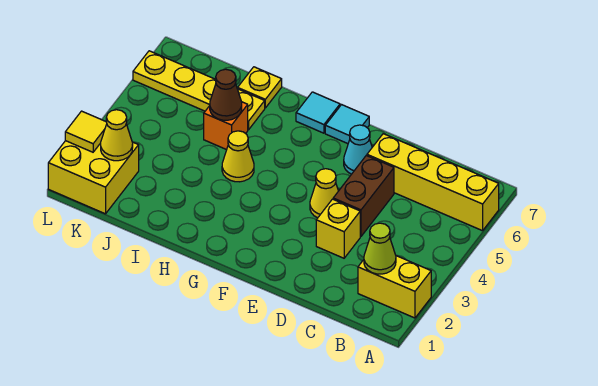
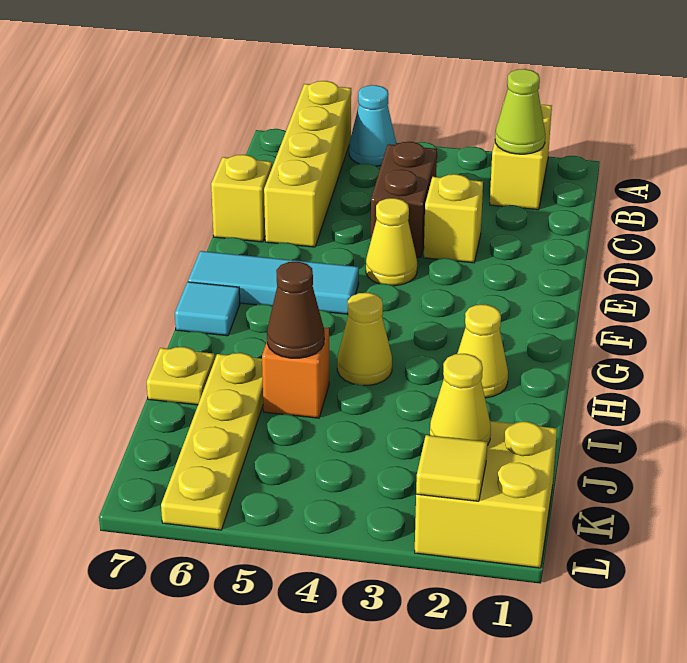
brown 1x2 brick [333,155,394,236] -> brown 1x2 brick turned to [371,142,437,258]
none -> yellow 1x1 brick [211,155,272,242]
cyan 1x1 cone [344,125,372,174] -> cyan 1x1 cone moved to [349,85,396,166]
cyan 1x1 tile [325,105,369,144] -> cyan 1x3 tile [188,251,359,314]
none -> yellow 1x1 cone [457,305,508,398]

